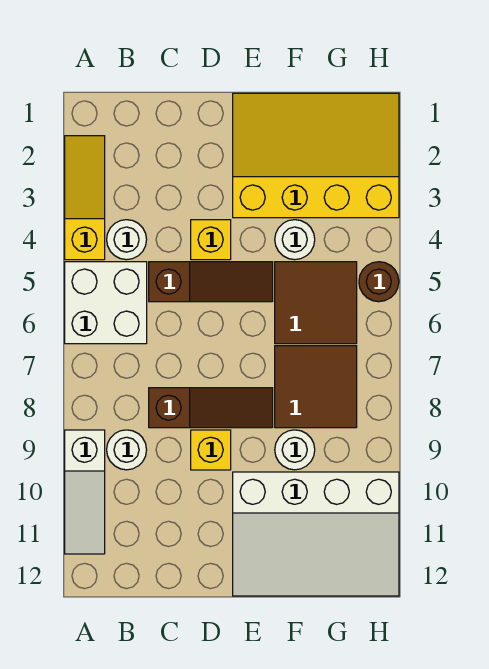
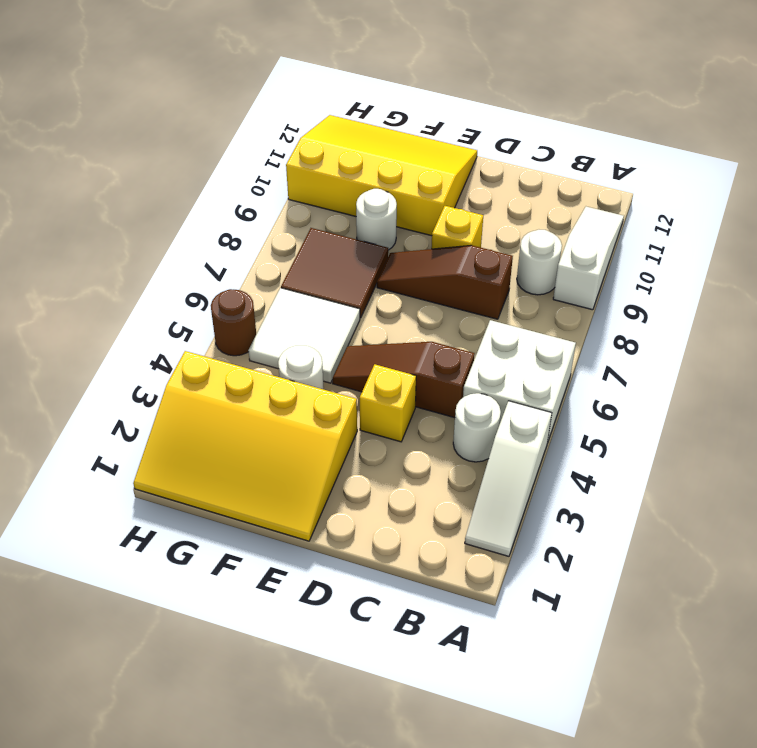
yellow 1x3 slope [65,136,105,260] -> white 1x3 slope [465,401,552,556]
white 3x4 slope [233,472,399,596] -> yellow 3x4 slope [286,115,477,236]
brown 2x2 tile [275,262,357,344] -> white 2x2 tile [248,288,360,383]

